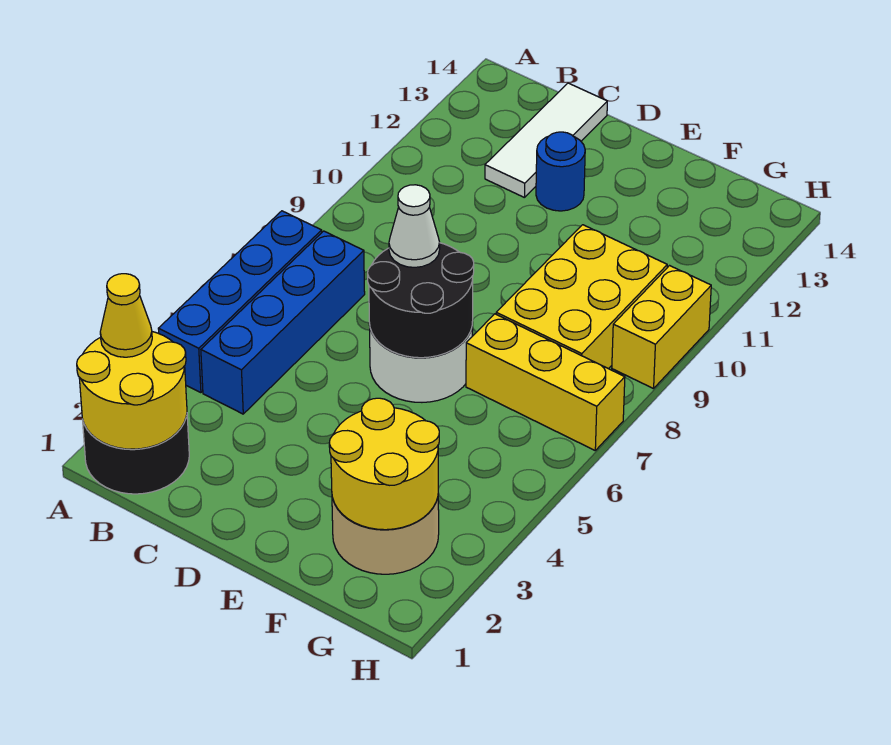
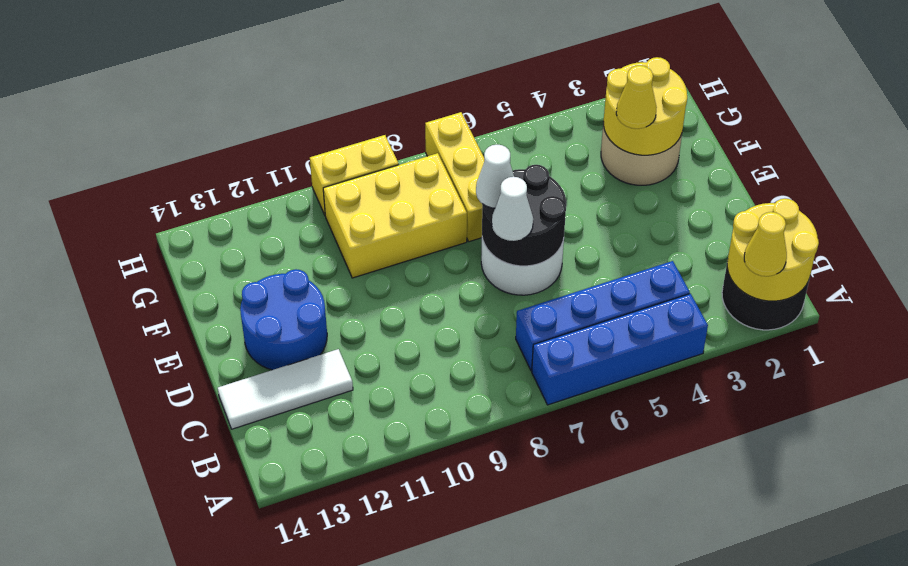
blue 1x1 round brick [536,132,585,211] -> blue 2x2 round brick [240,269,327,370]
none -> white 1x1 cone [476,145,514,208]
none -> yellow 1x1 cone [616,65,657,129]

